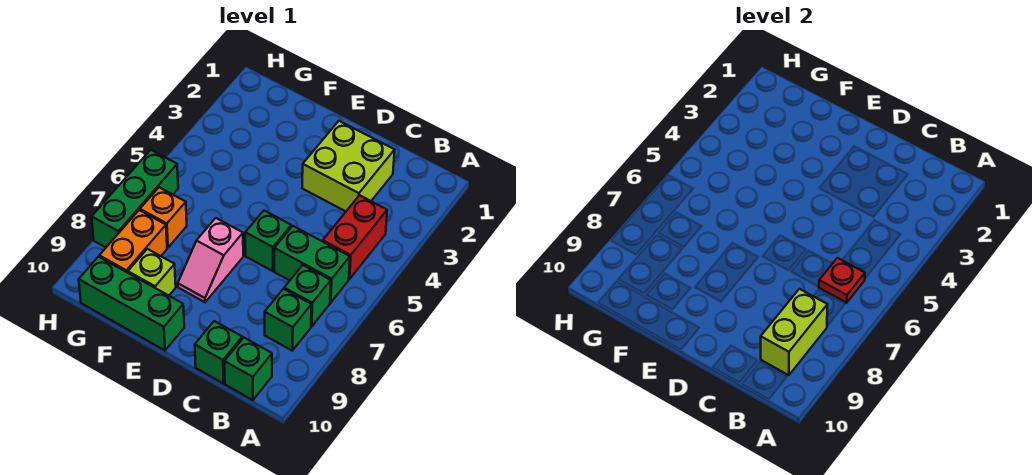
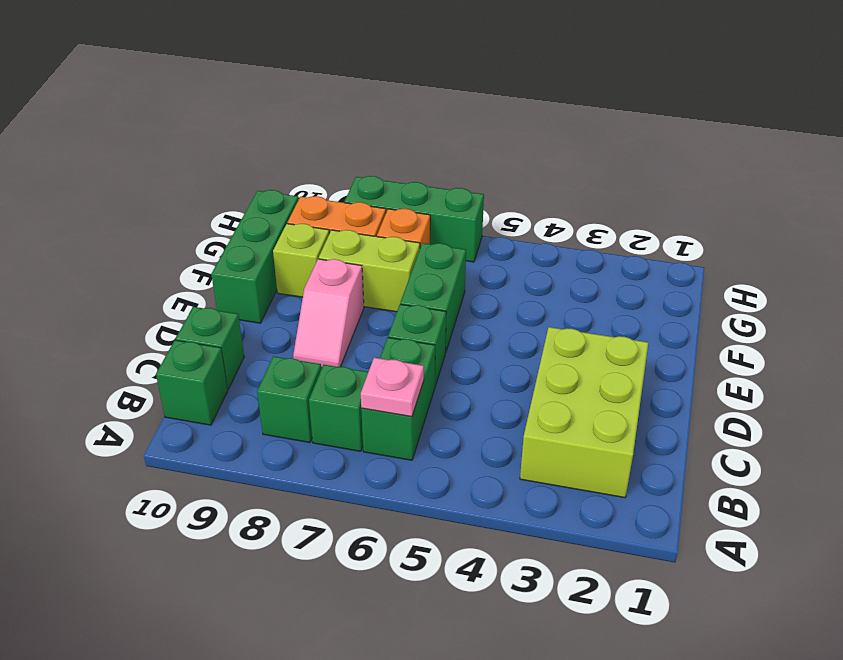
red 1x2 brick [323,195,387,279] -> none
red 1x1 plate [819,258,865,303] -> pink 1x1 plate [361,358,424,417]
lime 1x2 brick [761,289,828,375] -> lime 1x2 brick moved to [319,230,420,312]
lime 2x2 brick [302,121,395,211] -> lime 2x3 brick [520,327,648,498]
none -> green 1x2 brick [400,243,466,353]
pink 1x2 slope [178,218,243,302] -> pink 1x2 slope turned to [293,259,364,368]

